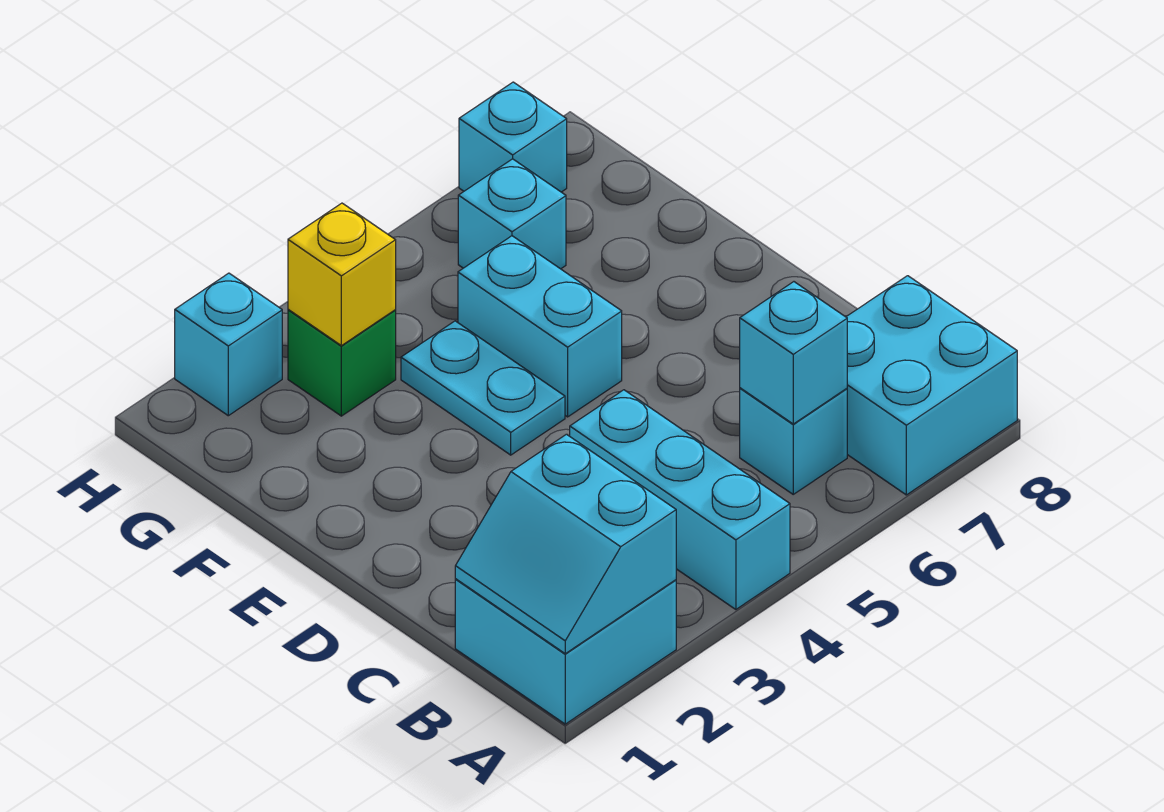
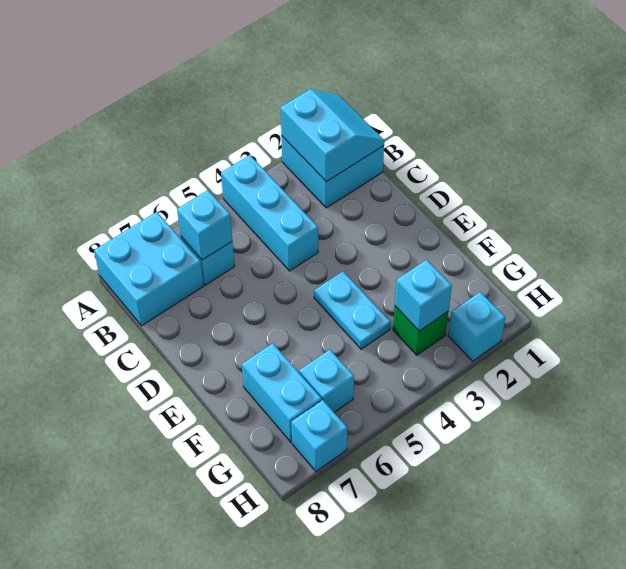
cyan 1x2 brick [458,236,622,417] -> cyan 1x2 brick moved to [242,343,322,442]
yellow 1x1 brick [288,203,396,346] -> cyan 1x1 brick [395,260,452,331]

